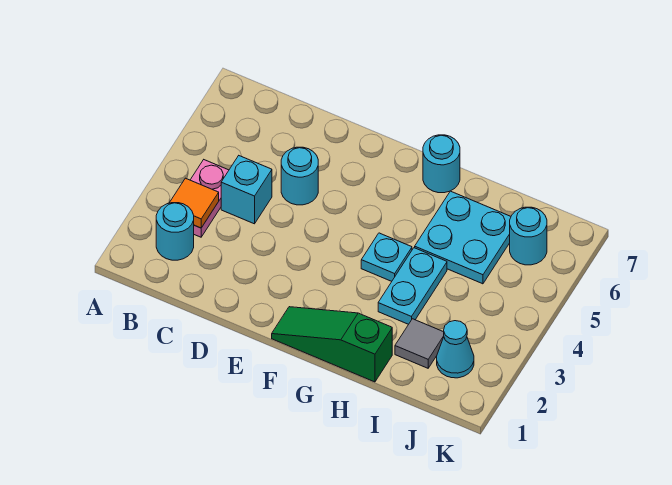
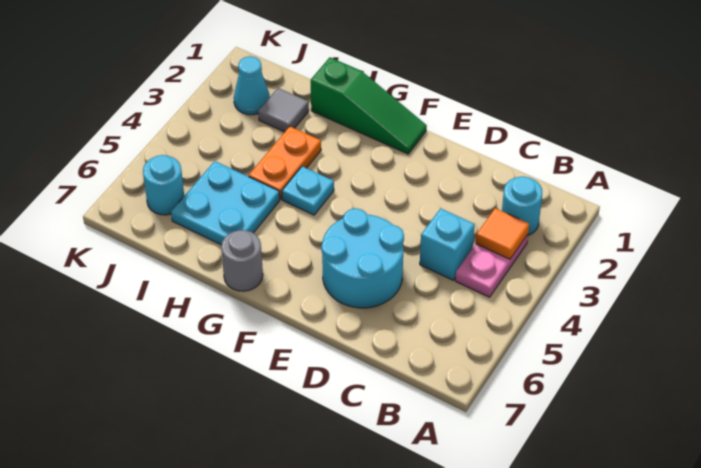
cyan 1x1 round brick [281,147,318,205] -> cyan 2x2 round brick [321,208,404,308]
cyan 1x1 round brick [423,135,460,193] -> grey 1x1 round brick [221,230,263,291]
cyan 1x2 plate [378,248,447,324] -> orange 1x2 plate [249,126,321,199]

